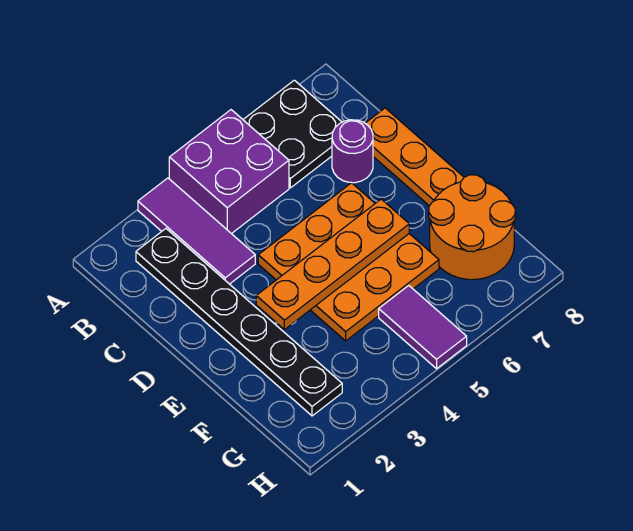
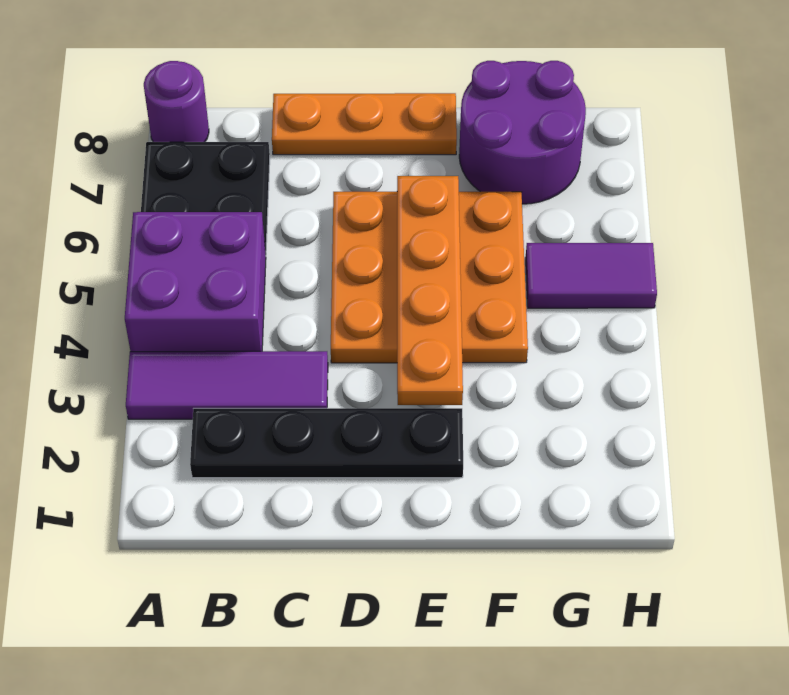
black 1x6 plate [136,229,342,416] -> black 1x4 plate [190,408,463,478]
purple 1x1 round brick [332,120,373,183] -> purple 1x1 round brick moved to [144,61,209,142]
orange 2x2 round brick [429,175,515,280] -> purple 2x2 round brick [459,61,586,204]

